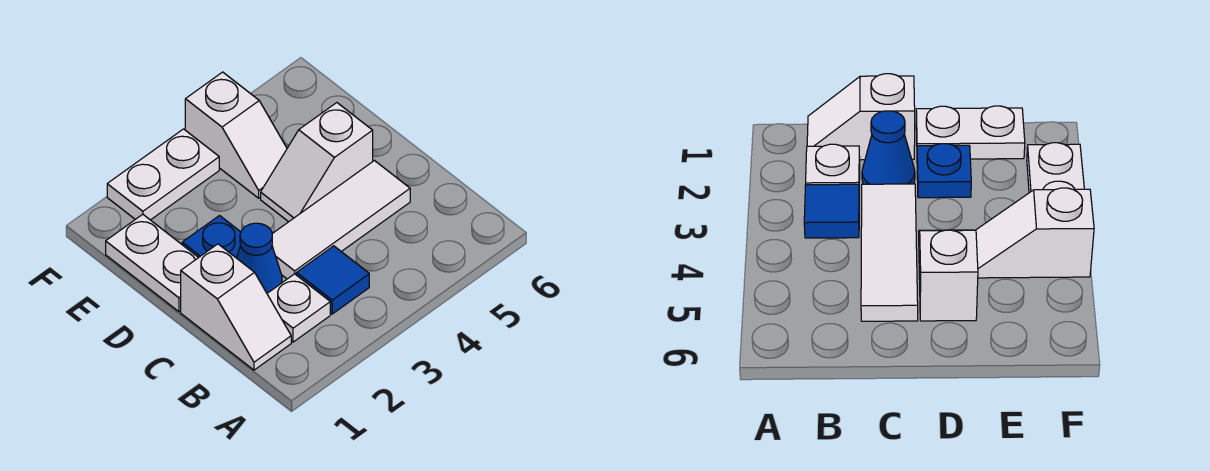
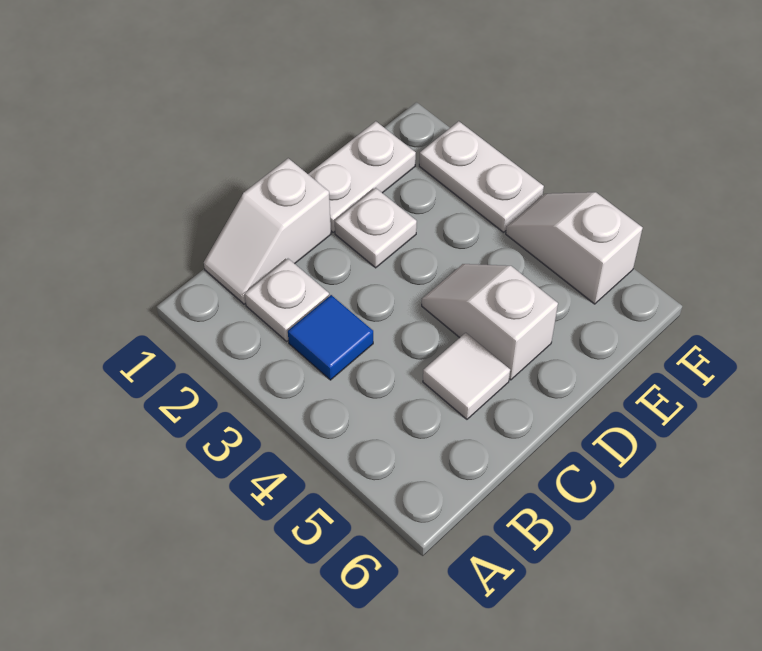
blue 1x1 cone [237,223,282,293] -> none
white 1x3 tile [272,161,410,279] -> white 1x1 tile [423,333,510,419]
blue 1x1 plate [182,216,241,258] -> white 1x1 plate [335,188,417,268]
white 1x2 slope [185,72,287,198] -> white 1x2 slope turned to [506,192,643,304]

